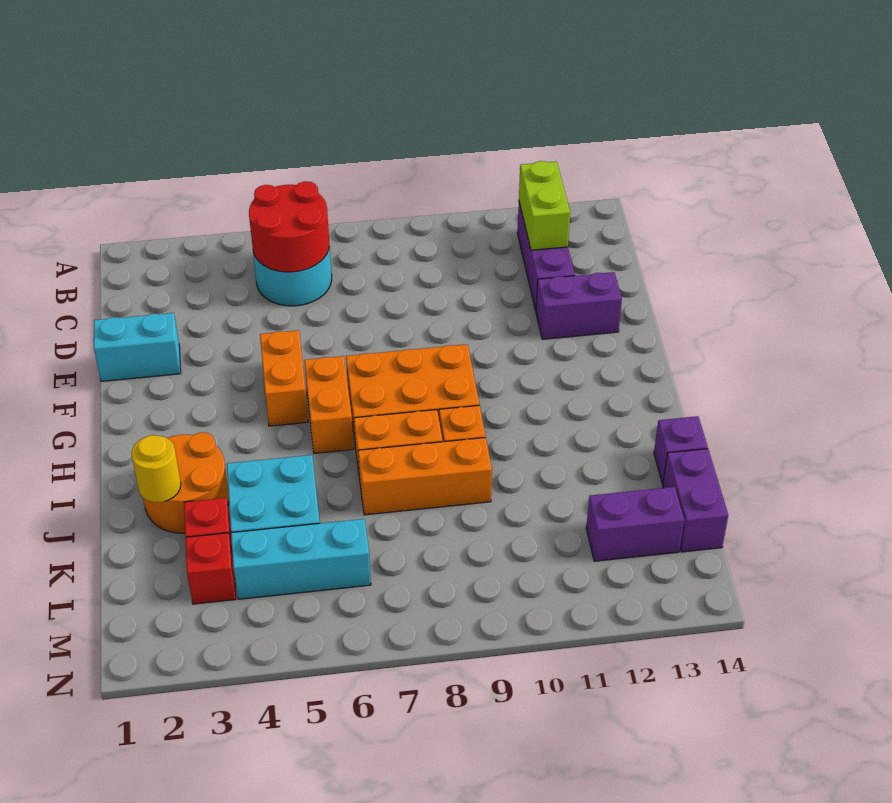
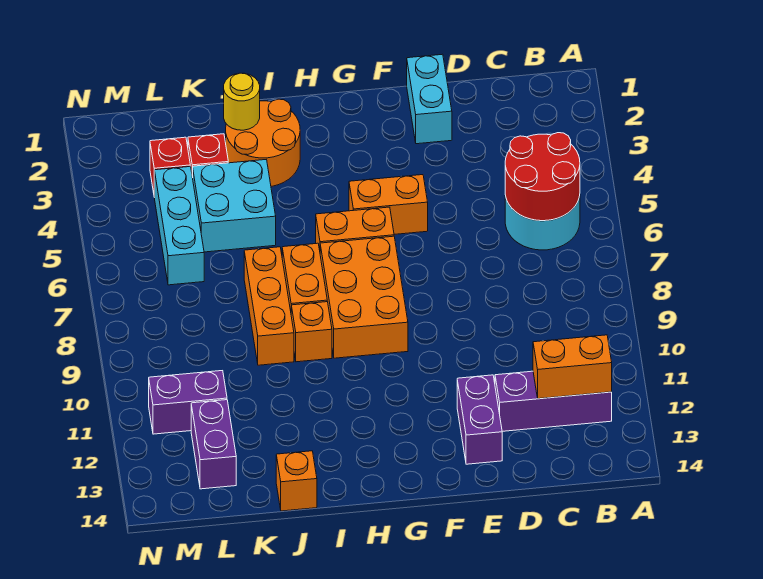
lime 1x2 brick [519,161,570,250] -> orange 1x2 brick [533,335,612,399]
purple 1x1 brick [654,416,708,484] -> orange 1x1 brick [276,451,317,511]
purple 1x2 brick [663,449,728,552] -> purple 1x2 brick moved to [149,371,227,434]

